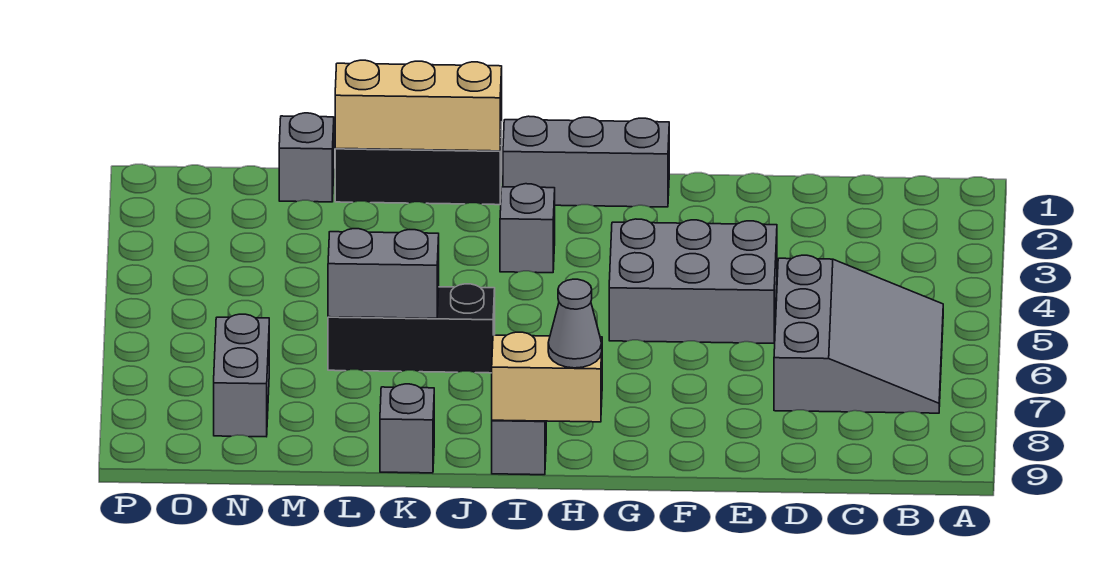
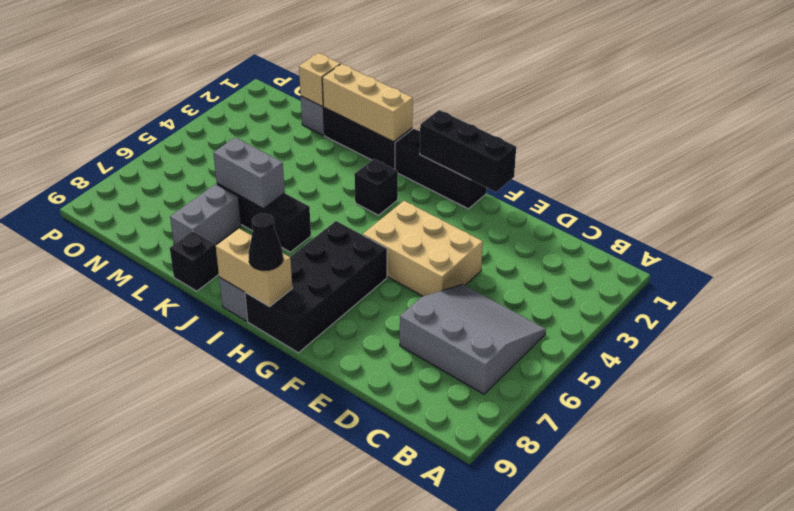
grey 3x3 slope [774,255,943,413] -> grey 3x3 slope turned to [400,284,546,394]
grey 2x3 brick [609,219,777,343] -> tan 2x3 brick [363,201,483,296]
none -> black 1x3 brick [420,110,516,192]
grey 1x3 brick [503,116,669,207] -> black 1x3 brick [395,129,487,209]
none -> black 2x4 brick [245,221,387,353]
grey 1x1 cone [548,279,602,368] -> black 1x1 cone [248,214,283,271]
grey 1x1 brick [500,184,555,273] -> black 1x1 brick [354,159,398,215]
grey 1x1 brick [380,384,434,473] -> black 1x1 brick [170,231,219,291]
none -> tan 1x1 brick [299,53,340,106]
grey 1x2 brick [214,314,269,437] -> grey 1x2 brick moved to [170,184,241,244]

